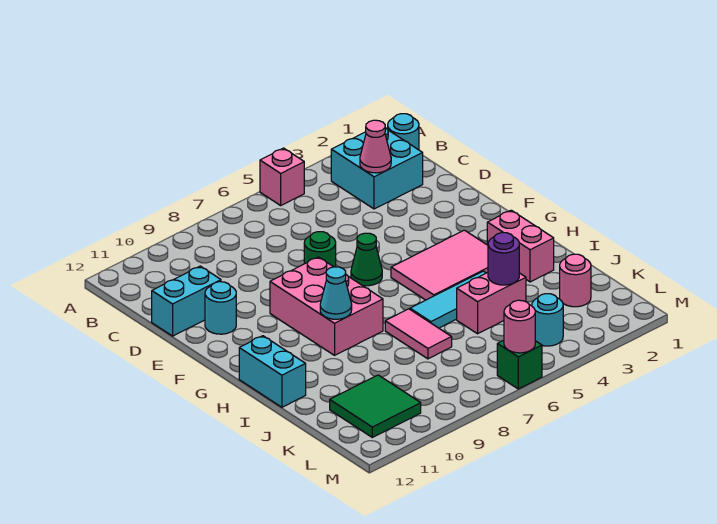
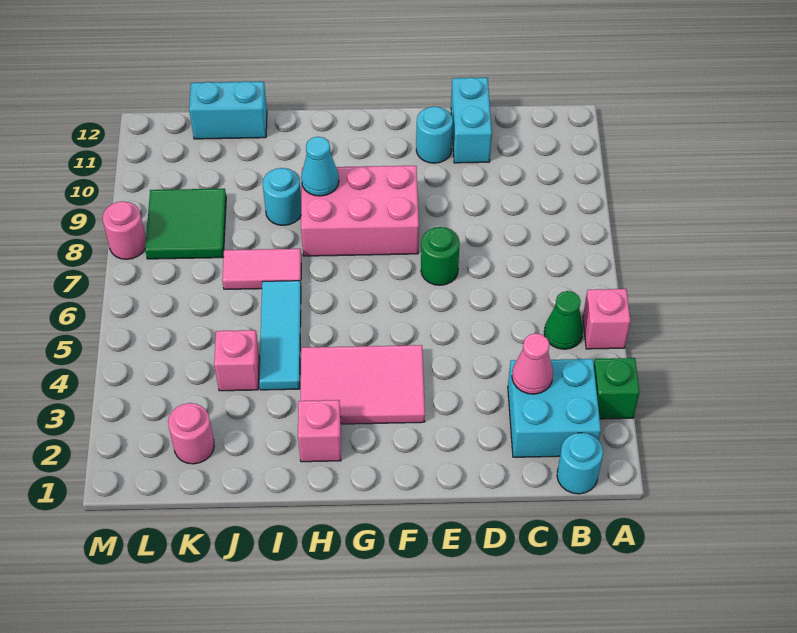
green 1x1 cone [351,233,382,286] -> green 1x1 cone moved to [544,291,583,349]
pink 2x3 tile [391,230,488,300] -> pink 2x3 tile turned to [301,345,425,424]
pink 1x2 brick [487,210,554,282] -> pink 1x1 brick [298,400,341,462]
cyan 1x2 brick [239,336,306,407] -> cyan 1x2 brick moved to [189,81,267,139]
pink 1x2 brick [457,273,526,334] -> pink 1x1 brick [214,330,259,391]
purple 1x1 round brick [488,233,519,285] -> none
green 2x2 tile [330,375,421,437] -> green 2x2 tile moved to [145,189,226,259]
cyan 1x1 round brick [532,294,563,346] -> cyan 1x1 round brick moved to [263,168,301,225]
green 1x1 brick [497,340,542,389] -> green 1x1 brick moved to [594,358,640,419]
pink 1x1 round brick [504,300,535,353] -> pink 1x1 round brick moved to [102,201,146,259]

